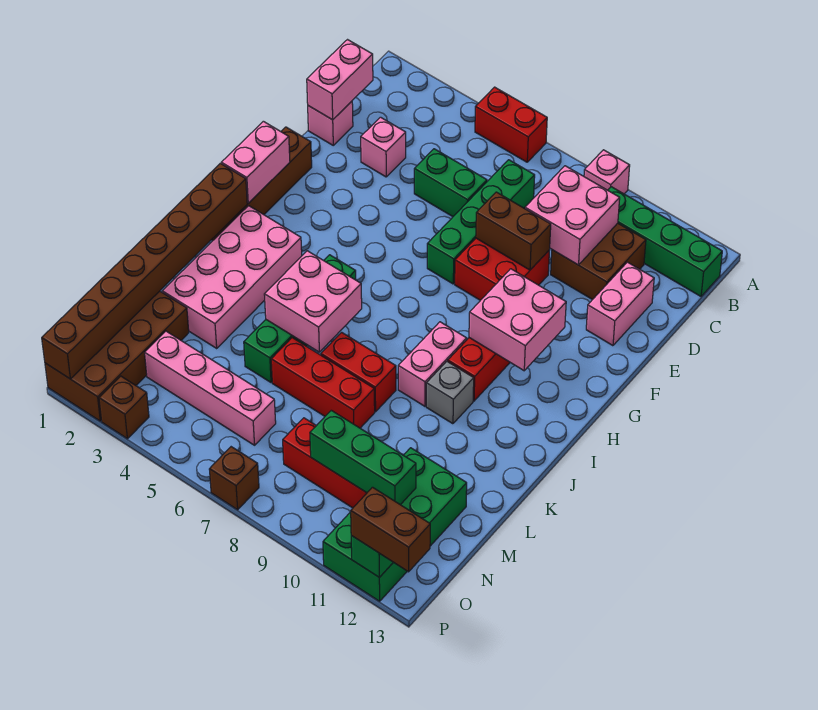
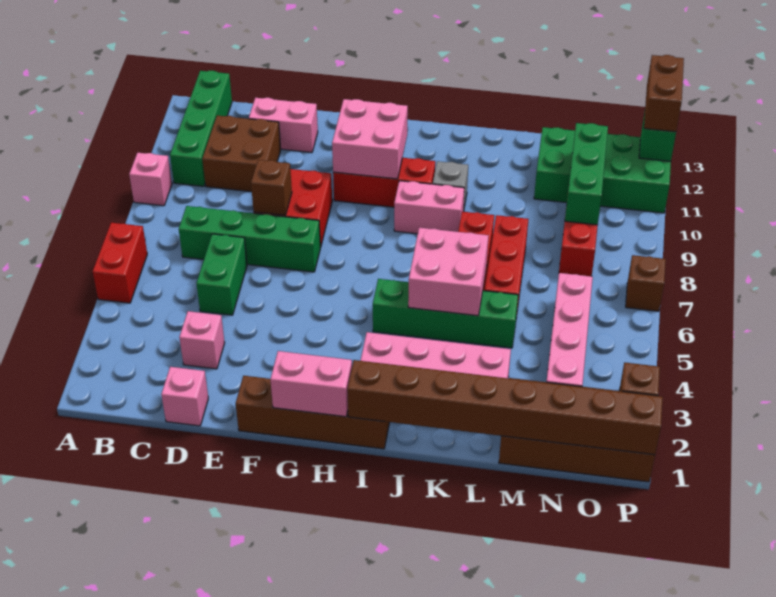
pink 1x2 brick [307,40,373,120] -> none
pink 2x2 brick [525,166,620,265] -> none
brown 1x2 brick [476,192,551,270] -> brown 1x1 brick [251,160,292,215]

